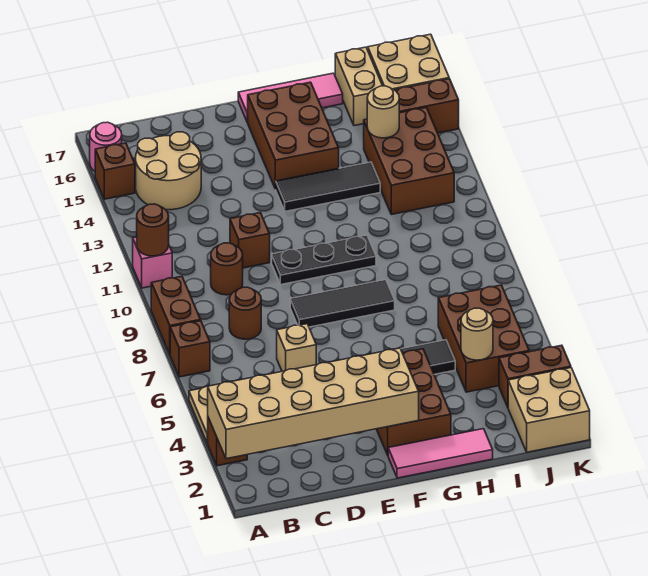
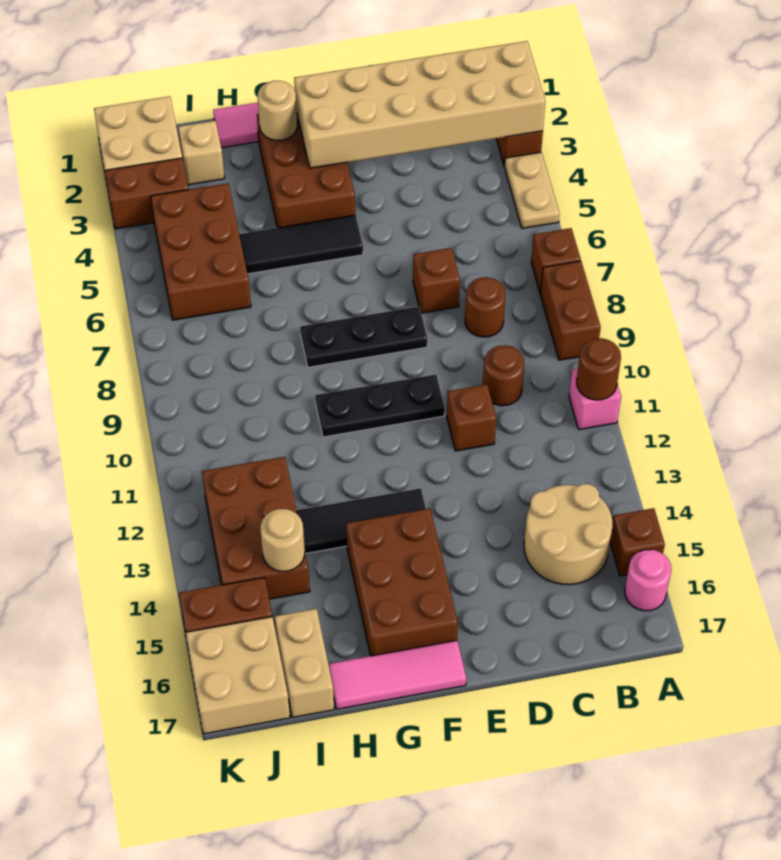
tan 1x1 brick [277,324,316,371] -> tan 1x1 brick moved to [178,121,225,185]
none -> brown 1x1 brick [413,248,460,313]
black 1x3 tile [290,280,395,327] -> black 1x3 plate [300,307,427,367]
tan 1x1 round brick [461,308,493,360] -> tan 1x1 round brick moved to [258,81,297,140]

